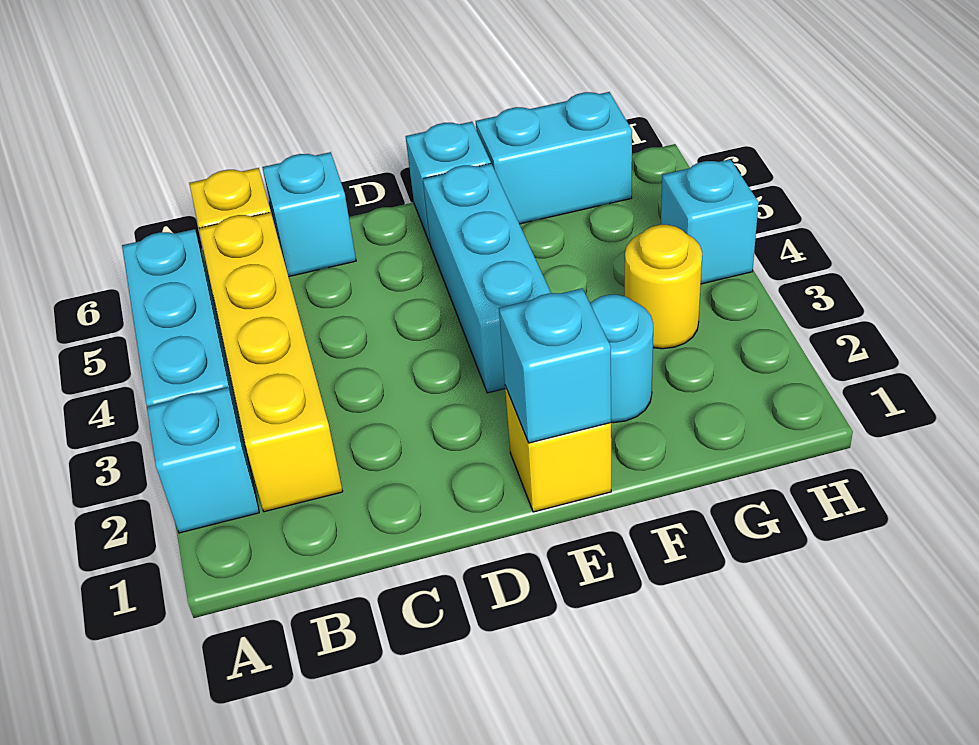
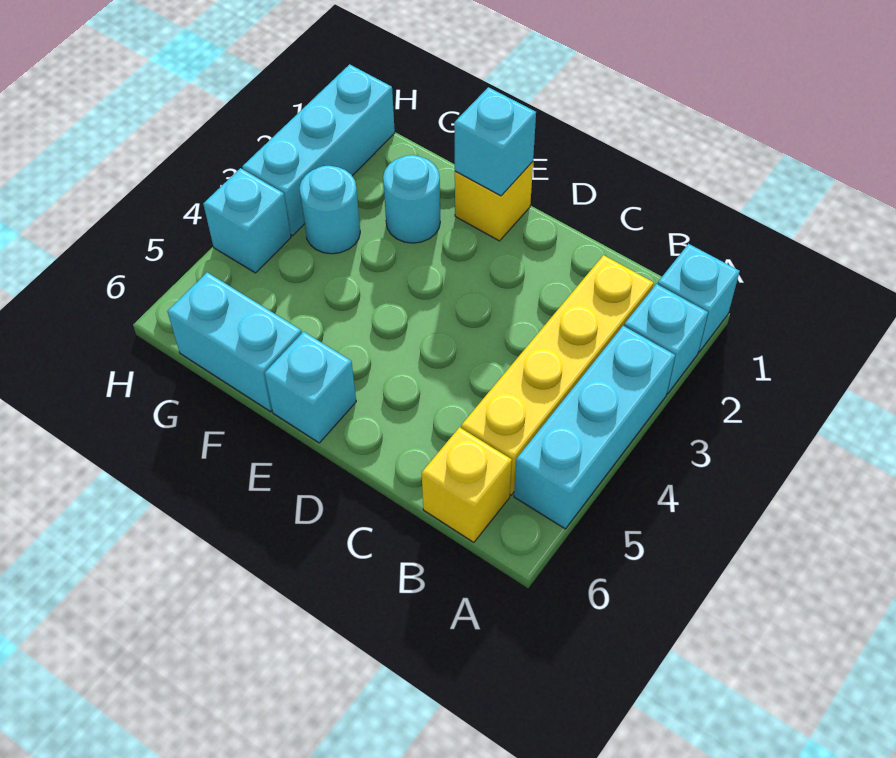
cyan 1x1 brick [262,152,356,277] -> cyan 1x1 brick moved to [658,244,740,352]
cyan 1x3 brick [423,164,551,393] -> cyan 1x3 brick moved to [242,64,395,236]
yellow 1x1 round brick [625,225,702,349] -> cyan 1x1 round brick [300,166,360,254]

